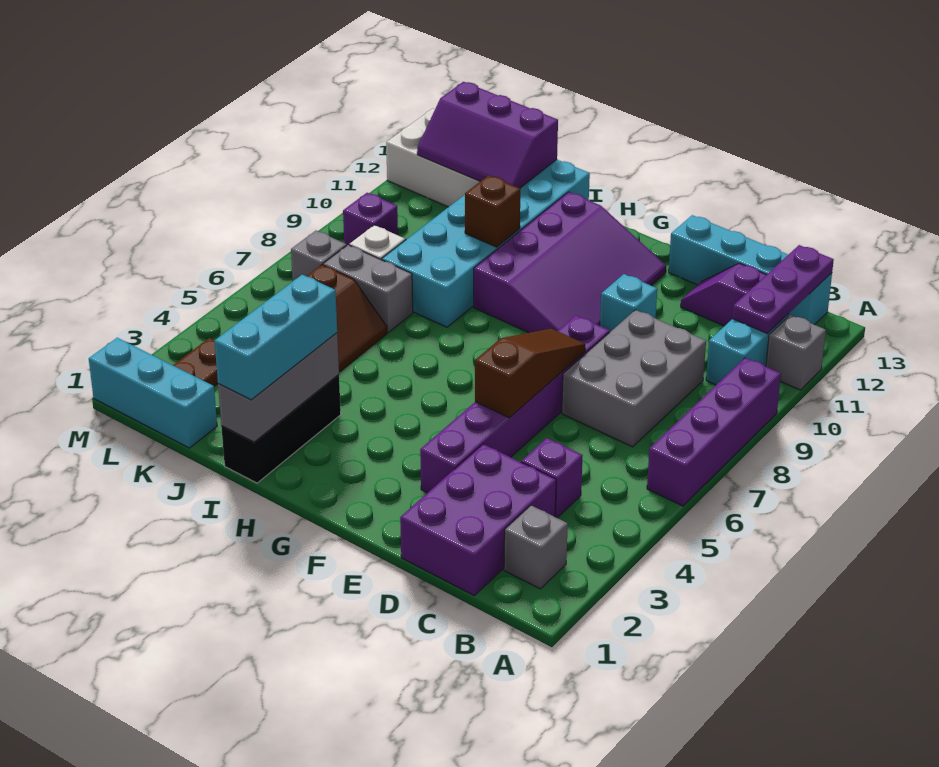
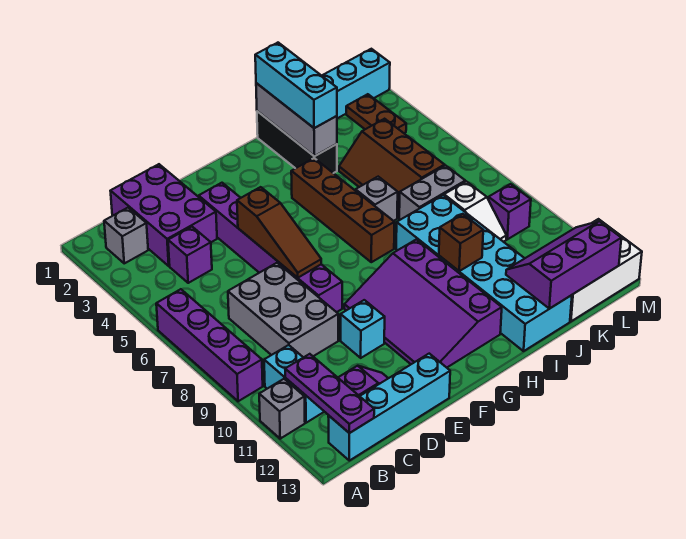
none -> brown 1x4 brick [291,158,395,262]
grey 1x1 brick [291,231,347,281] -> grey 1x1 brick moved to [356,177,398,221]

